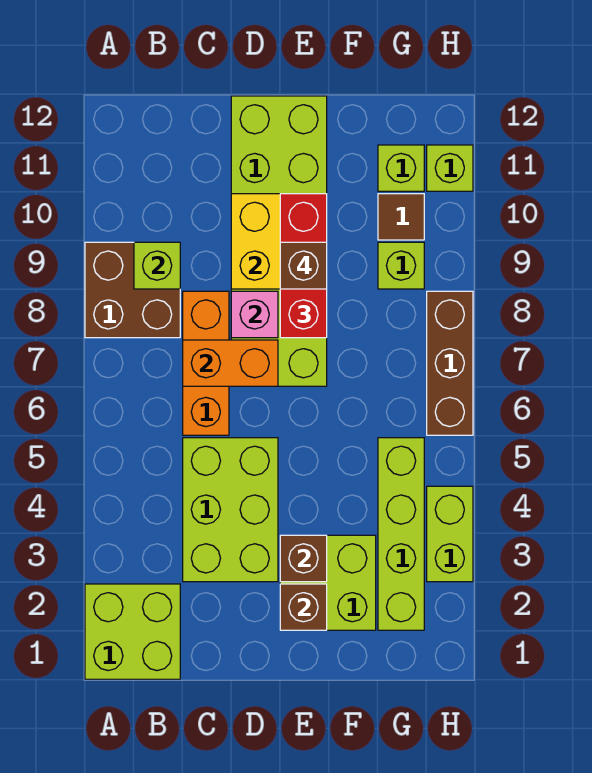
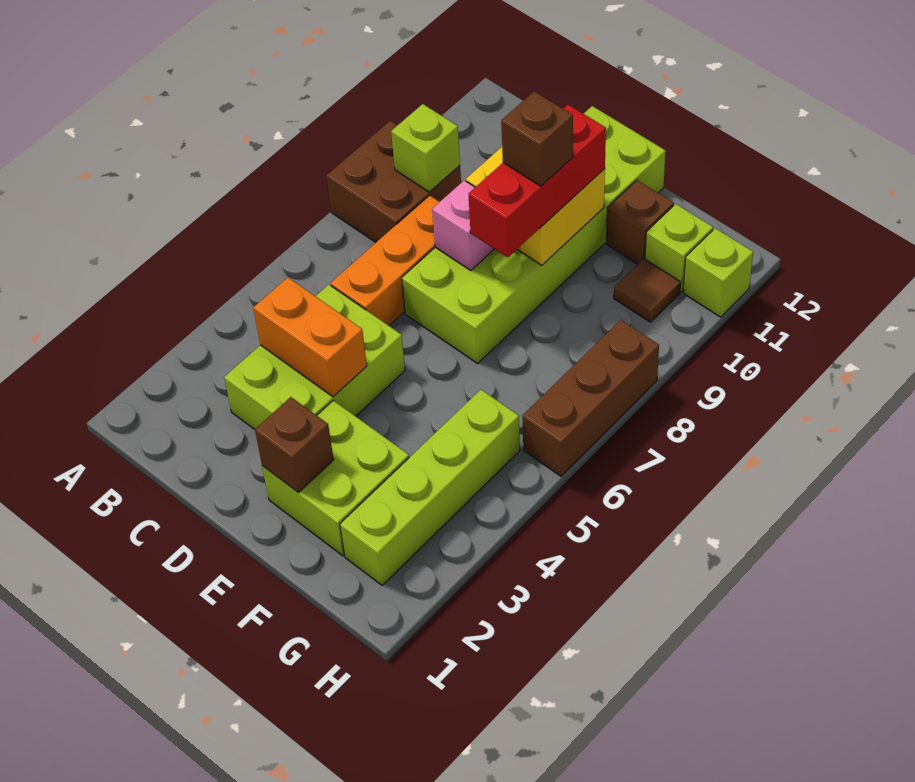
lime 2x2 brick [85,584,180,679] -> none
orange 1x2 brick [183,340,278,386] -> orange 1x2 brick moved to [253,277,367,397]
brown 1x1 brick [280,535,327,582] -> brown 1x1 brick moved to [607,180,674,264]
lime 1x1 brick [378,242,424,289] -> none
lime 1x2 brick [427,486,473,582] -> none

